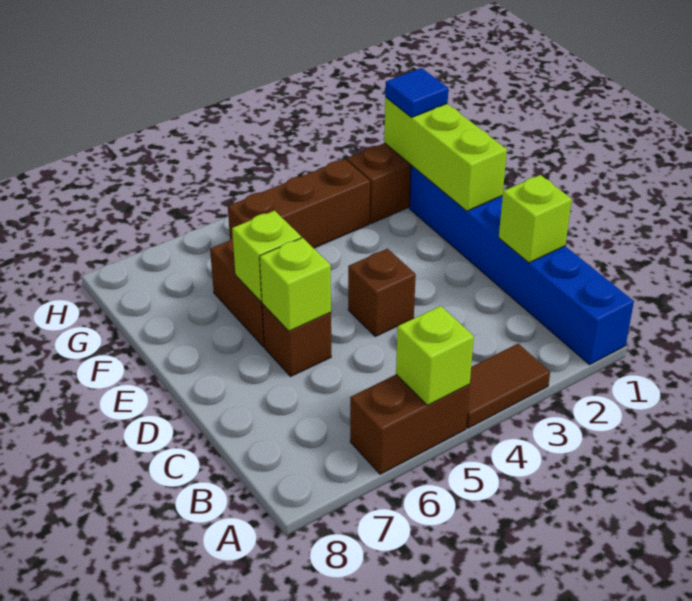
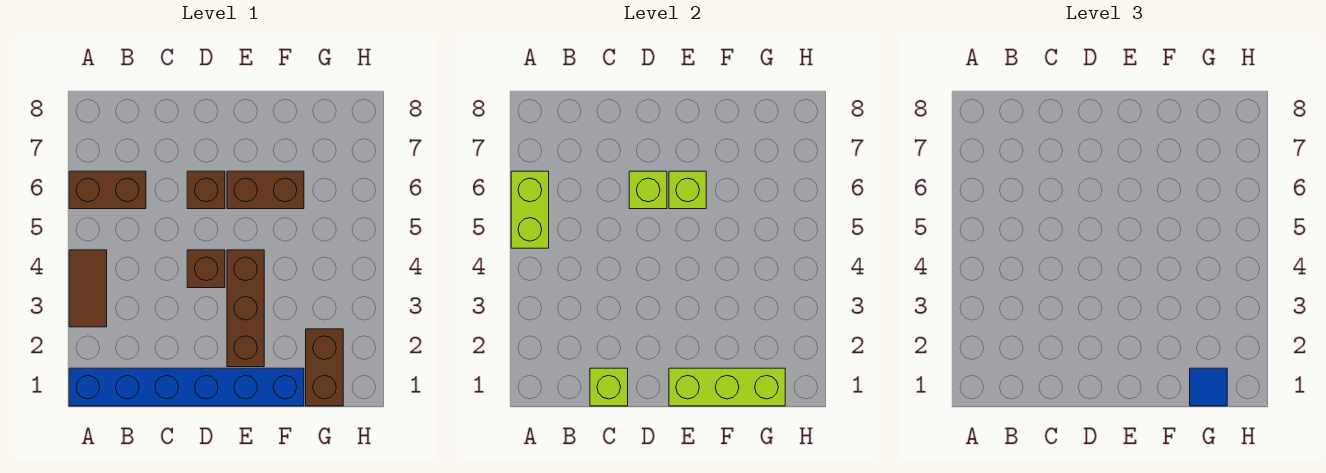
brown 1x2 brick [350,375,470,474] -> brown 1x2 brick turned to [69,171,146,209]
lime 1x1 brick [396,306,474,405] -> lime 1x2 brick [511,171,549,248]
brown 1x3 brick [228,159,370,248] -> brown 1x3 brick moved to [227,250,264,367]

